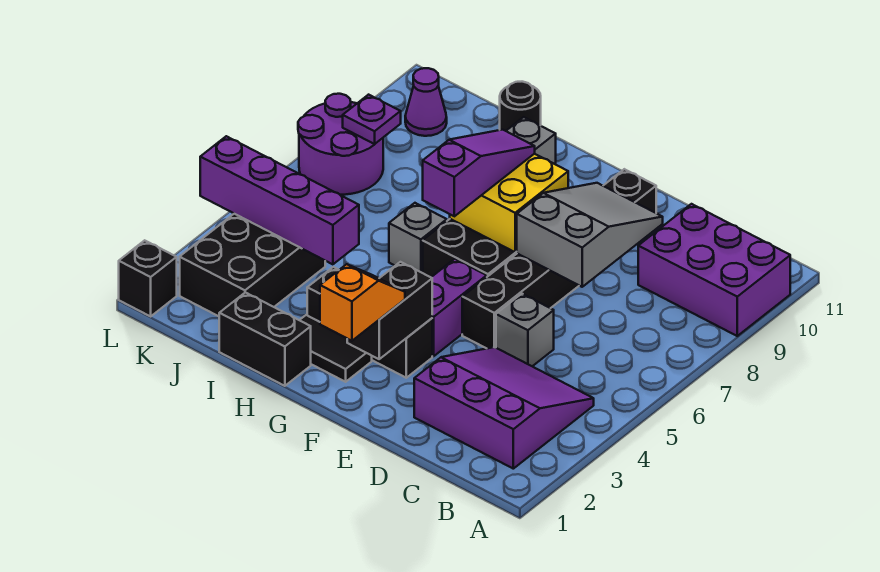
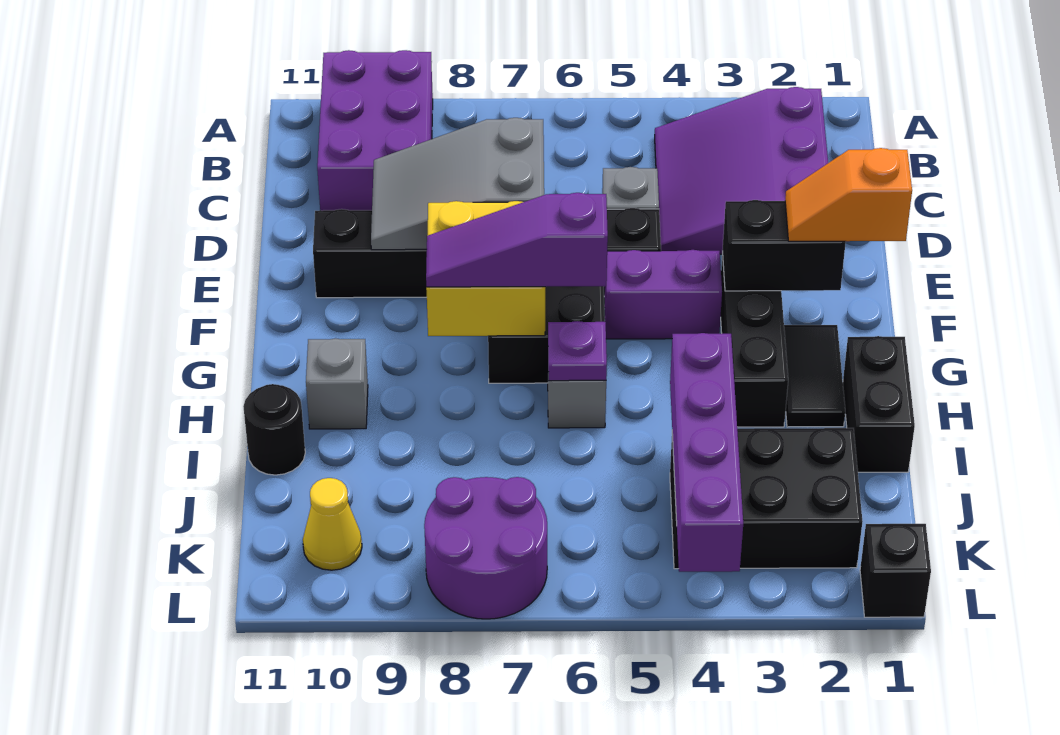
purple 1x1 plate [343,95,401,144] -> purple 1x1 plate moved to [548,321,607,381]
purple 1x1 cone [405,68,447,136] -> yellow 1x1 cone [303,478,362,570]

